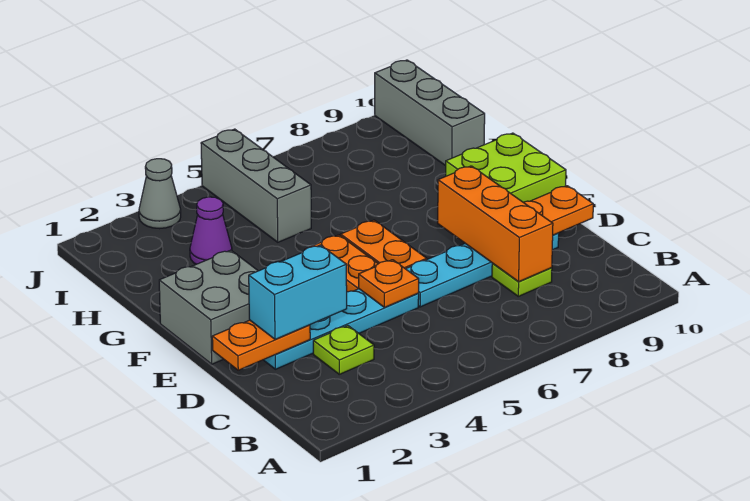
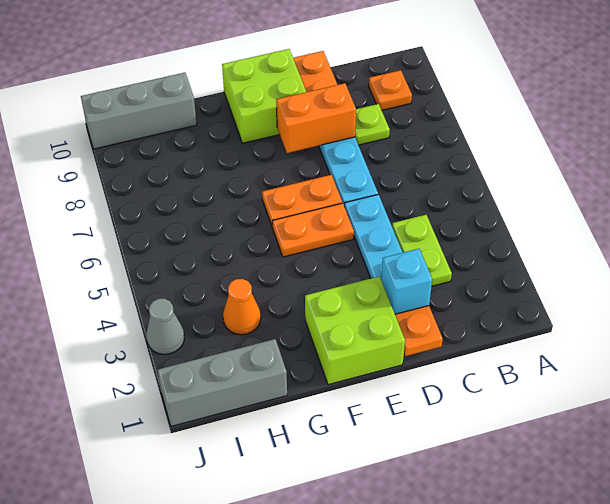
lime 1x1 plate [313,326,374,374] -> lime 1x2 plate [392,215,452,286]
orange 1x3 brick [438,166,553,282] -> orange 1x2 brick [276,83,356,153]
cyan 1x2 brick [249,245,347,339] -> cyan 1x1 brick [381,249,432,314]
orange 1x1 plate [359,260,419,308] -> orange 1x1 plate moved to [369,70,412,110]
grey 2x2 brick [159,250,258,364] -> lime 2x2 brick [305,276,405,385]
purple 1x1 cone [190,197,232,264] -> orange 1x1 cone [223,279,261,335]
grey 1x3 brick [201,129,311,242] -> grey 1x3 brick moved to [158,339,287,426]

